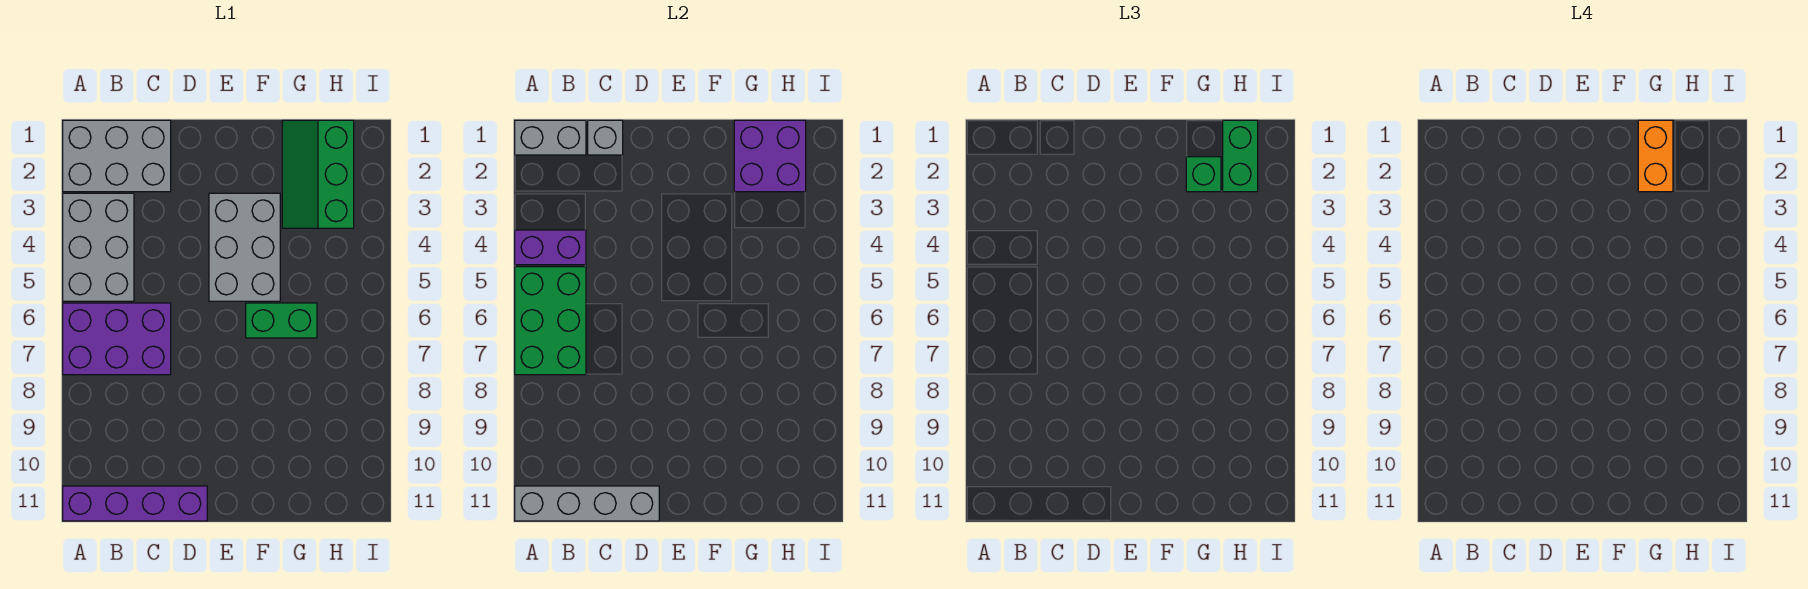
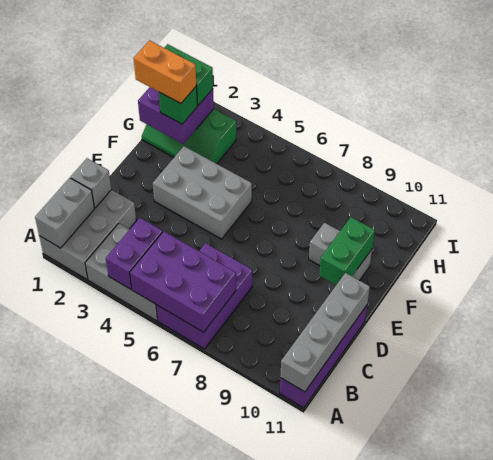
green 2x3 brick [515,267,586,375] -> purple 2x3 brick [130,231,236,332]
green 1x2 brick [246,303,317,338] -> green 1x2 brick moved to [319,217,375,285]
none -> grey 1x2 brick [309,223,372,281]

